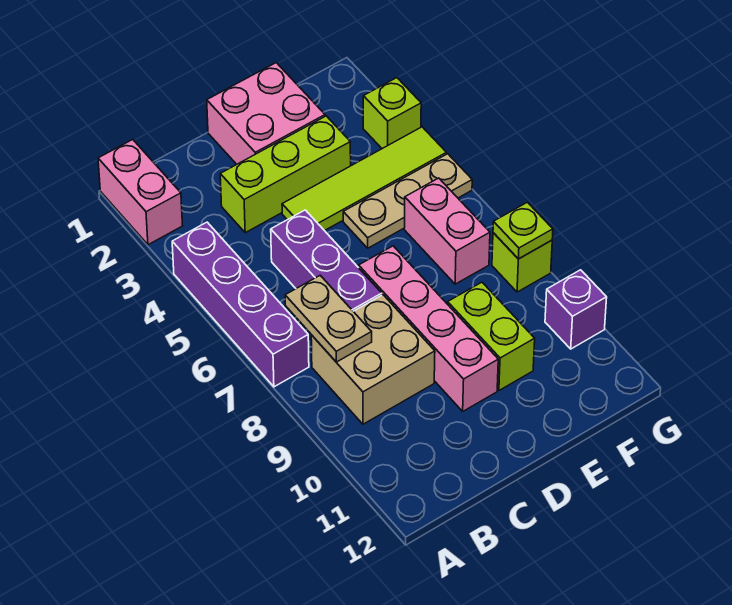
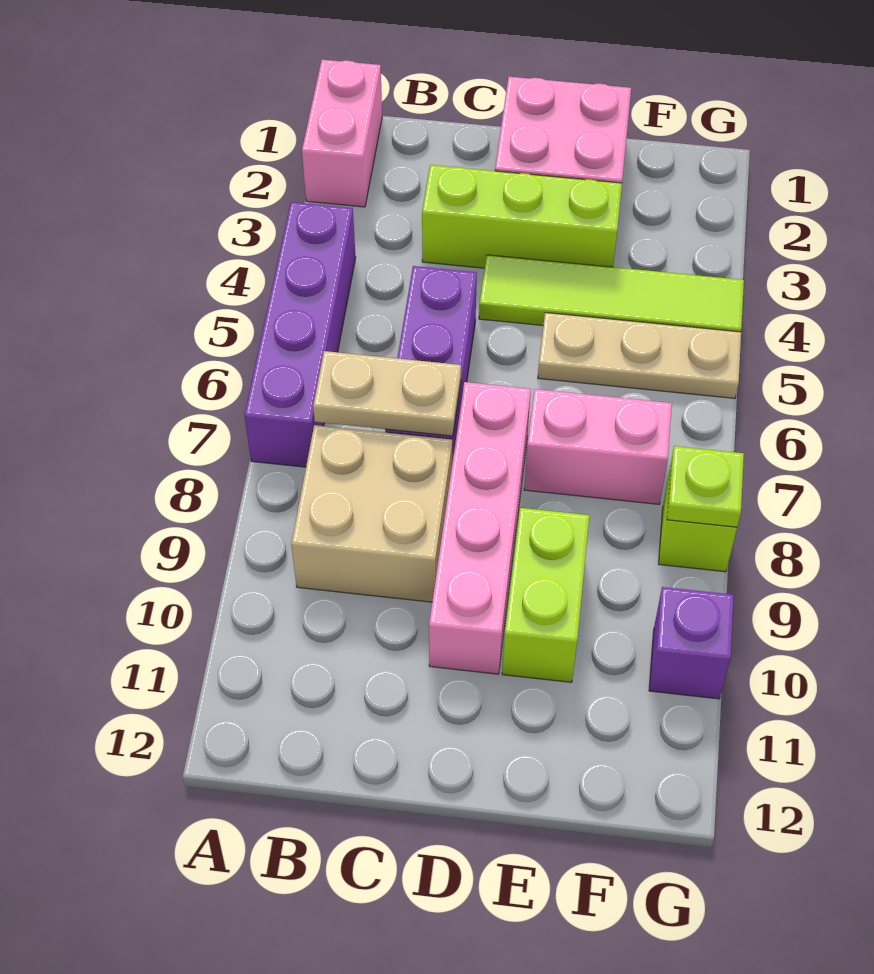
tan 1x2 plate [285,275,372,362] -> tan 1x2 plate turned to [313,351,461,436]
pink 1x2 brick [404,178,490,284] -> pink 1x2 brick turned to [524,389,672,504]
lime 1x1 brick [363,78,421,149] -> none

